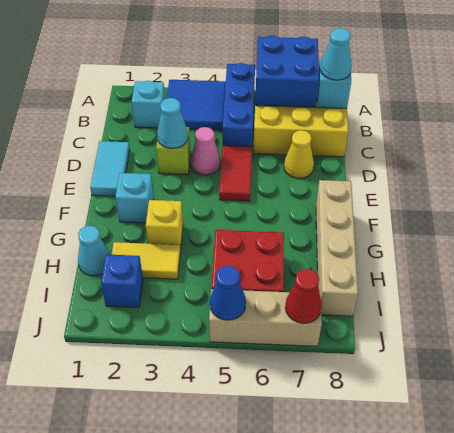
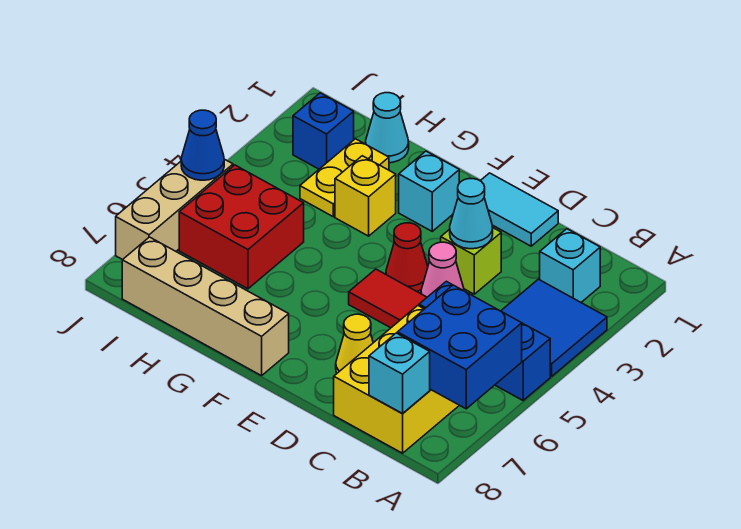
cyan 1x1 cone [320,28,352,80] -> none
yellow 1x2 tile [112,242,180,279] -> yellow 1x2 plate [300,139,389,217]
red 1x1 cone [285,269,322,323] -> red 1x1 cone moved to [386,223,428,291]

